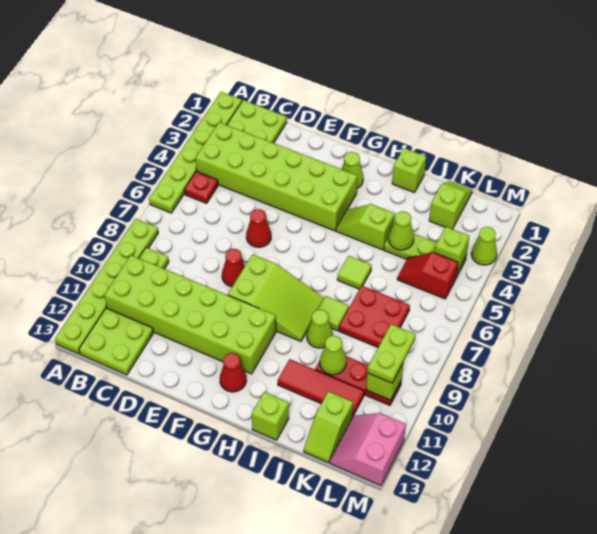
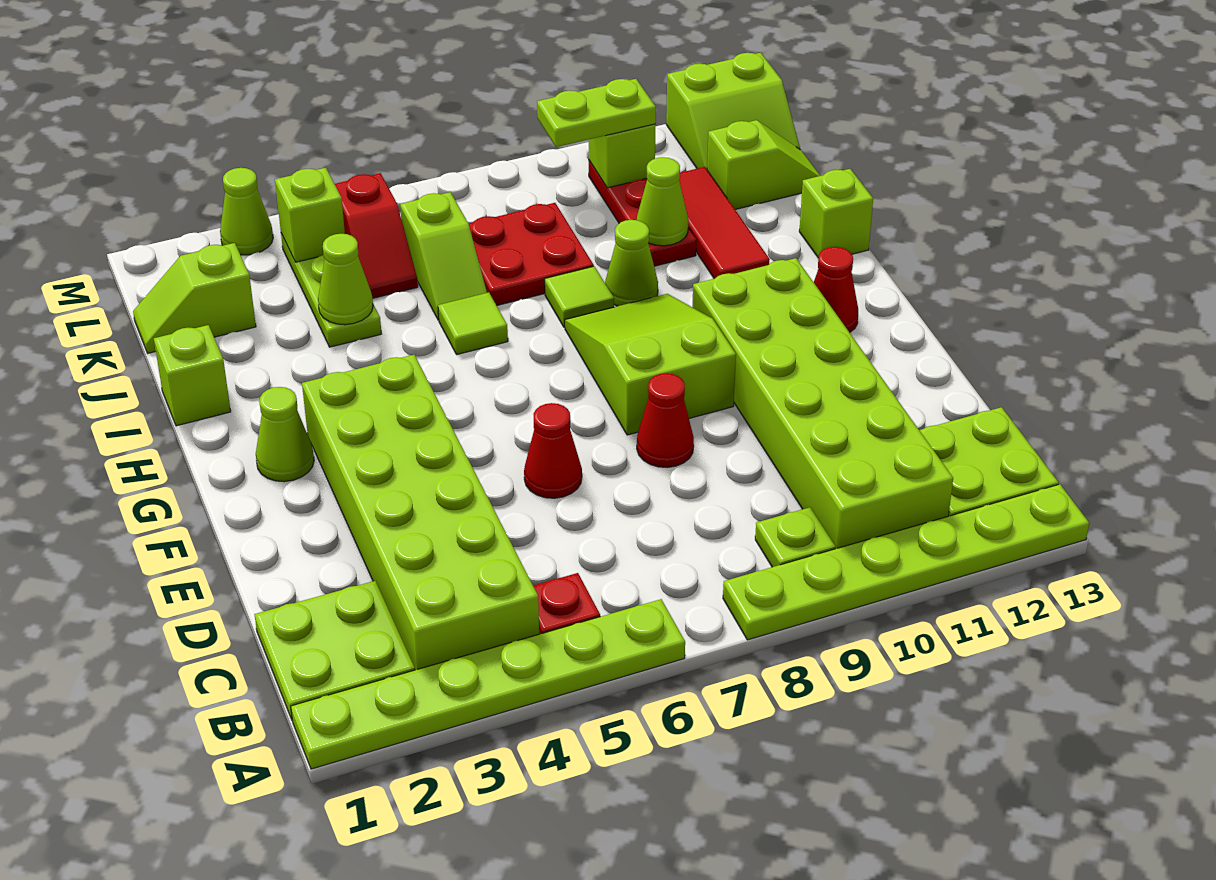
lime 1x2 slope [336,204,395,250] -> lime 1x2 slope moved to [400,192,487,320]
pink 2x2 slope [330,413,406,486] -> lime 2x2 slope [666,53,800,169]

